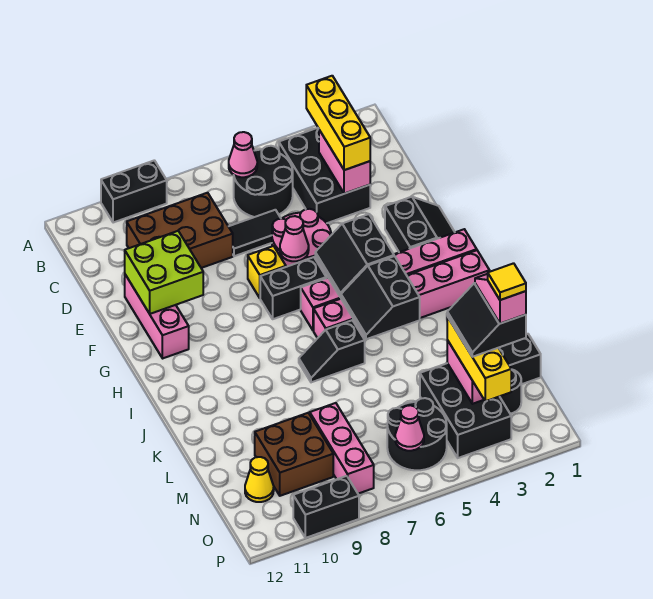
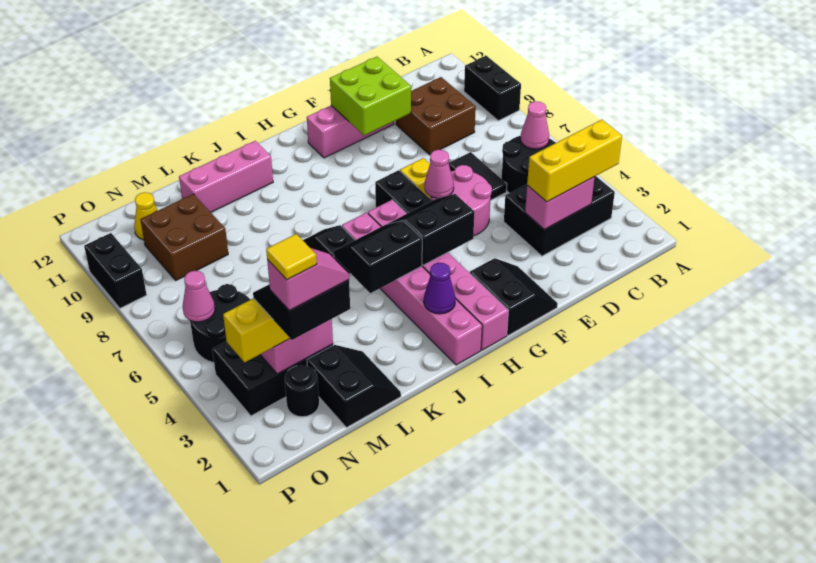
brown 2x3 brick [127,193,233,268] -> brown 2x2 brick [396,77,476,155]
black 2x2 slope [385,197,455,252] -> black 2x2 slope turned to [470,258,557,335]
none -> purple 1x1 cone [424,263,456,314]
pink 1x3 brick [310,403,374,494] -> pink 1x3 brick moved to [179,141,273,212]

